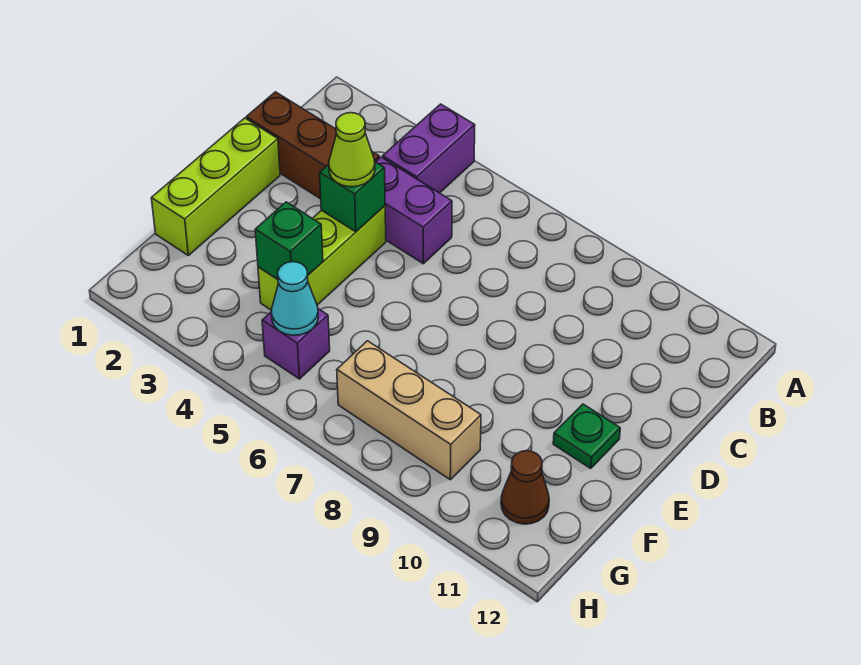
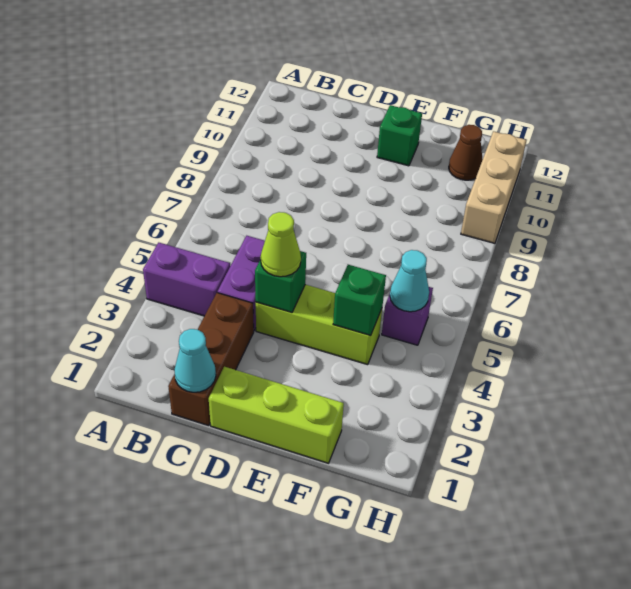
none -> cyan 1x1 cone [174,329,216,392]
green 1x1 plate [553,404,620,469] -> green 1x1 brick [377,105,422,166]
tan 1x3 brick [337,341,481,480] -> tan 1x3 brick moved to [461,131,526,243]

